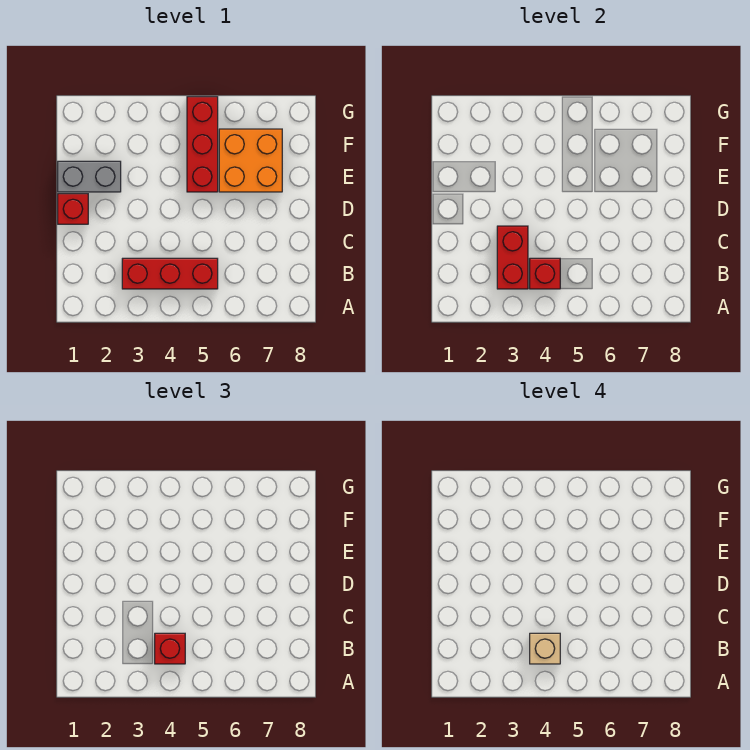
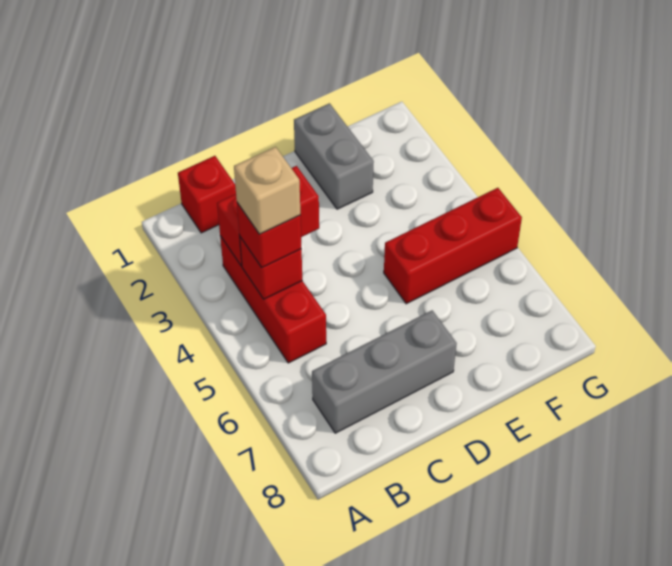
none -> grey 1x3 brick [312,311,457,433]
red 1x1 brick [58,194,88,224] -> red 1x1 brick moved to [178,156,236,233]
orange 2x2 brick [219,129,282,192] -> none

